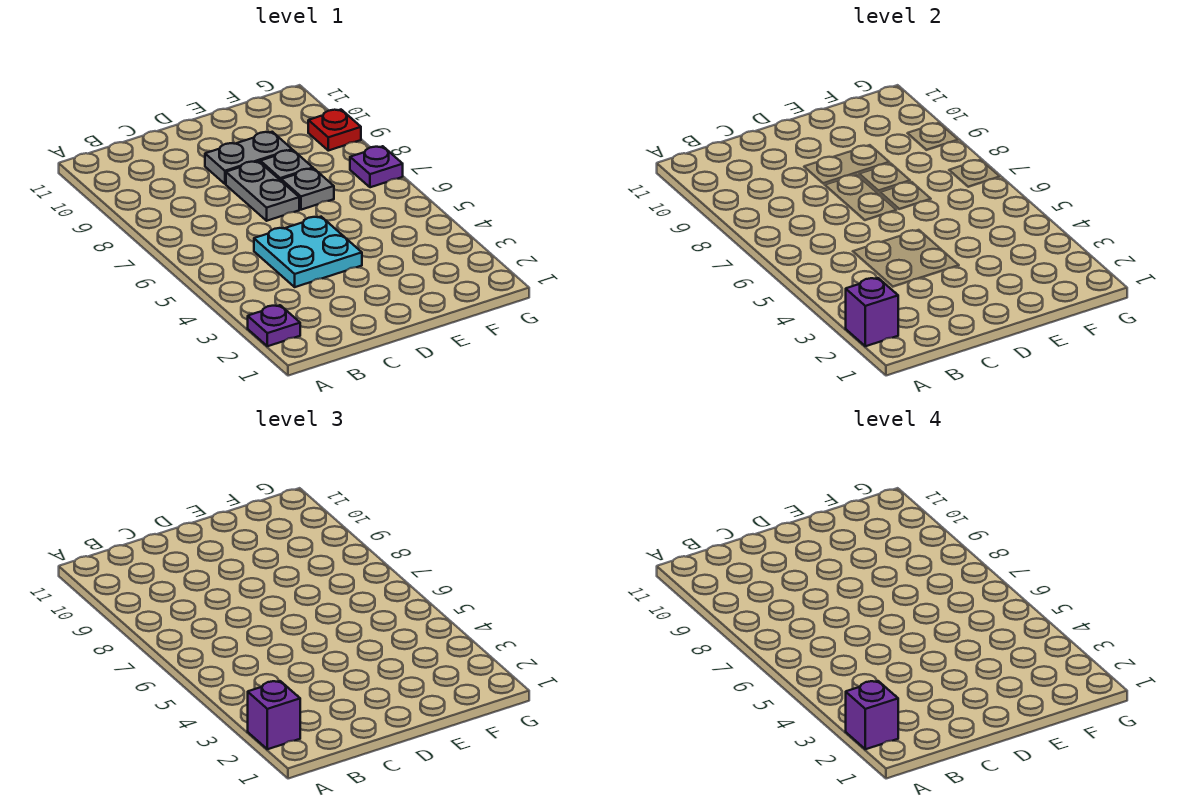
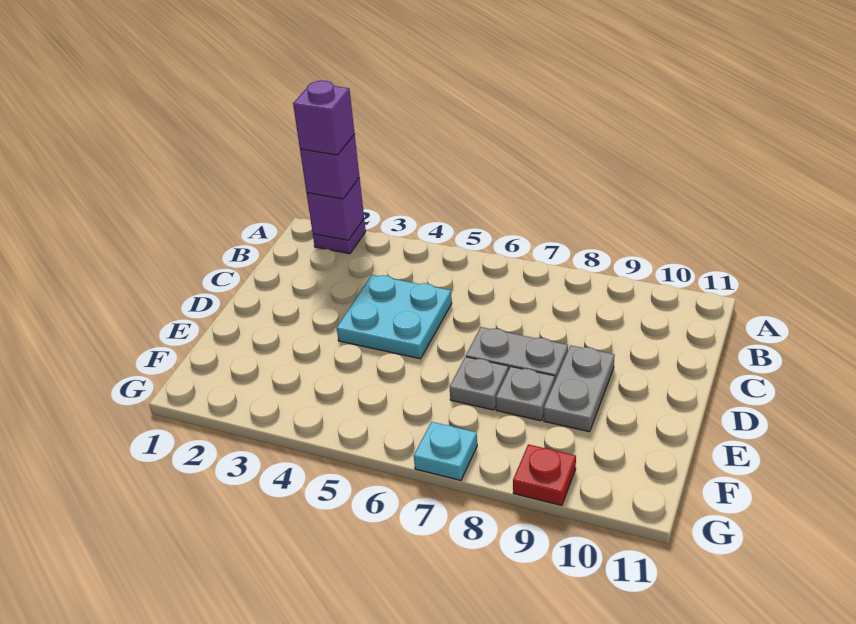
purple 1x1 plate [350,146,403,187] -> cyan 1x1 plate [414,422,477,480]

